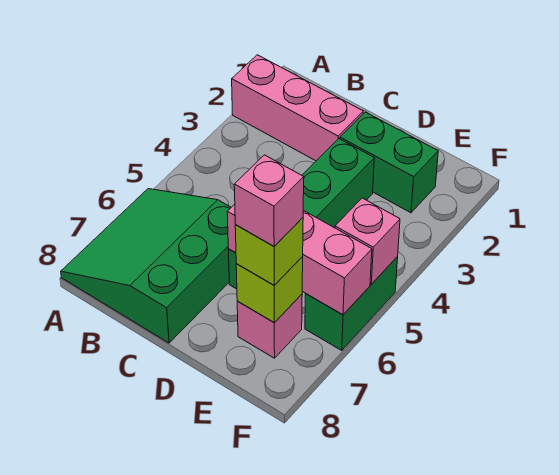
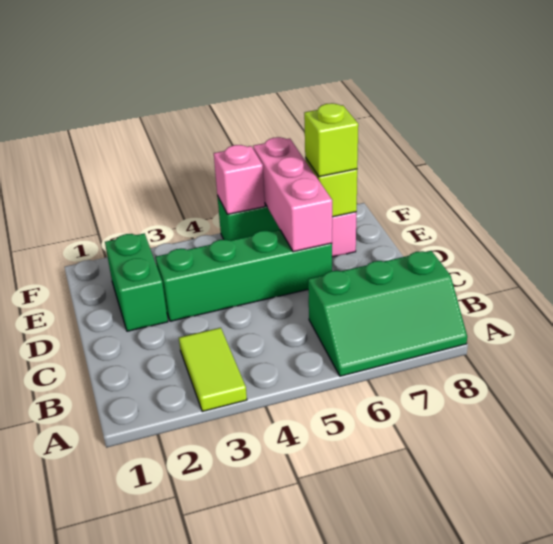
pink 1x3 brick [232,55,363,161] -> none
none -> lime 1x2 tile [179,328,247,412]
green 3x3 slope [61,189,231,343] -> green 2x3 slope [308,251,467,376]
pink 1x1 brick [234,155,304,246] -> none

